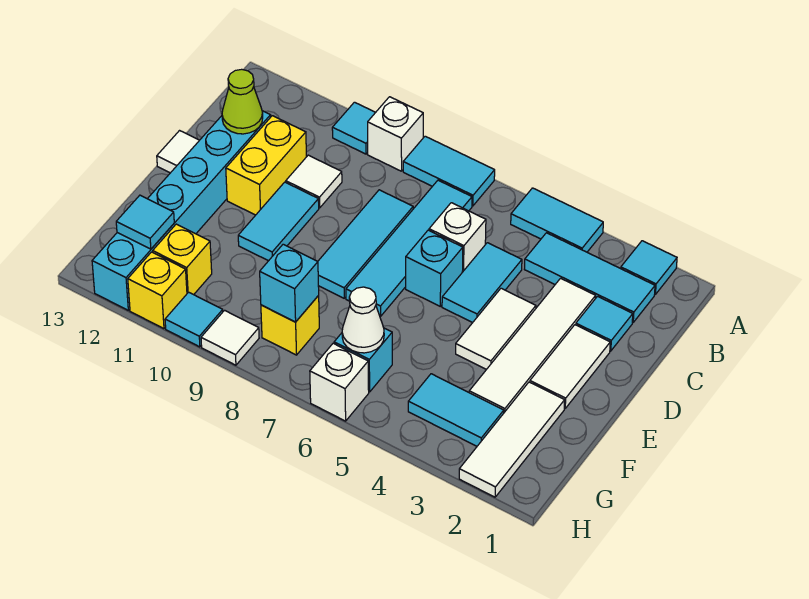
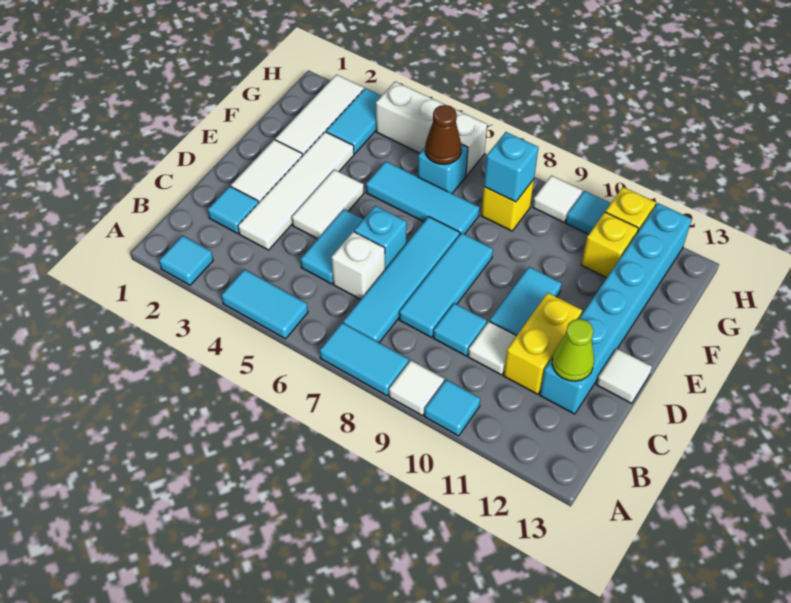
white 1x1 brick [368,97,423,171] -> white 1x1 tile [389,360,444,416]
cyan 1x3 tile [524,233,655,322] -> cyan 1x3 tile moved to [366,161,479,234]
cyan 1x2 tile [408,374,504,446] -> cyan 1x2 tile turned to [326,88,381,154]
white 1x1 cone [342,287,384,353] -> brown 1x1 cone [425,105,461,164]
cyan 1x1 tile [116,195,174,249] -> cyan 1x1 tile moved to [433,303,487,356]
white 1x1 brick [310,343,369,421] -> white 1x3 brick [376,82,487,176]

